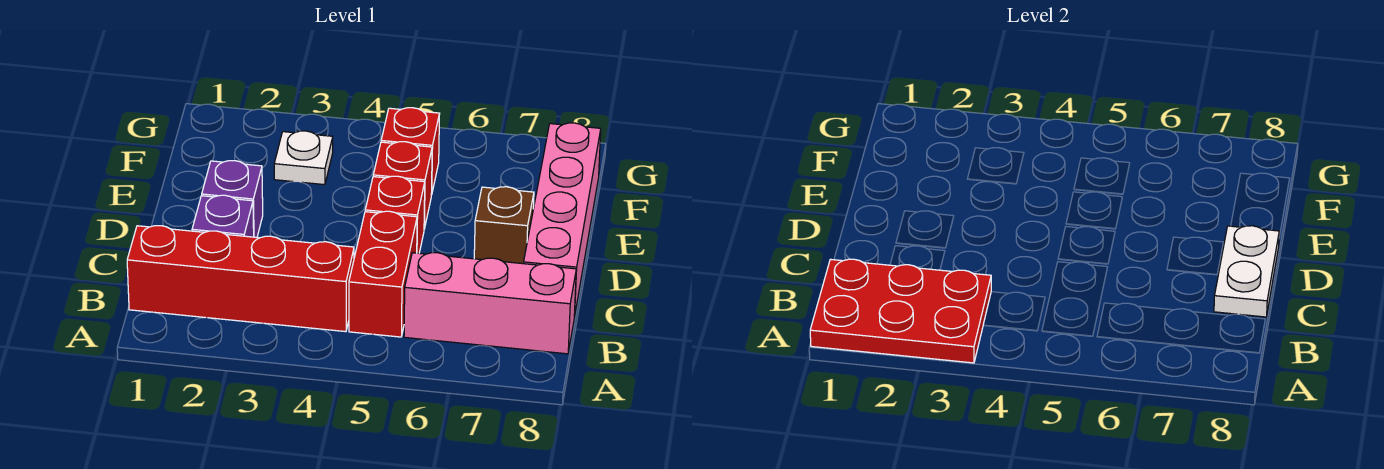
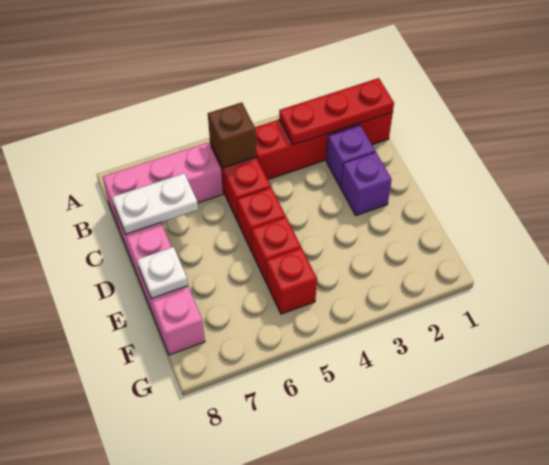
red 2x3 plate [810,259,991,363] -> red 1x3 plate [279,78,394,145]
white 1x2 plate [1214,226,1279,317] -> white 1x2 plate turned to [112,173,198,234]
brown 1x1 brick [474,187,534,264] -> brown 1x1 brick moved to [208,102,256,168]
white 1x1 plate [274,131,333,185] -> white 1x1 plate moved to [137,247,188,299]

